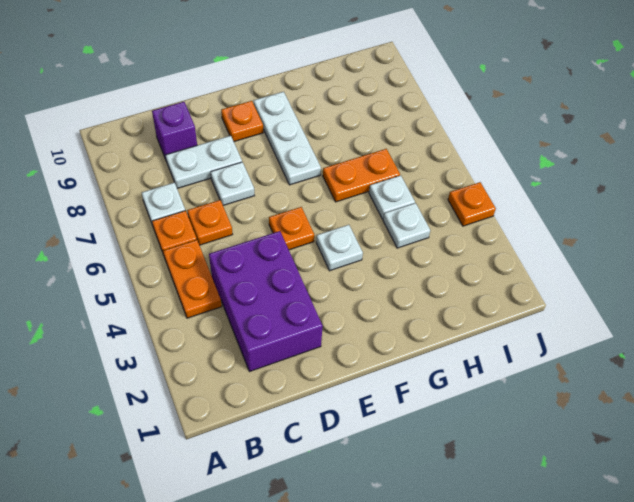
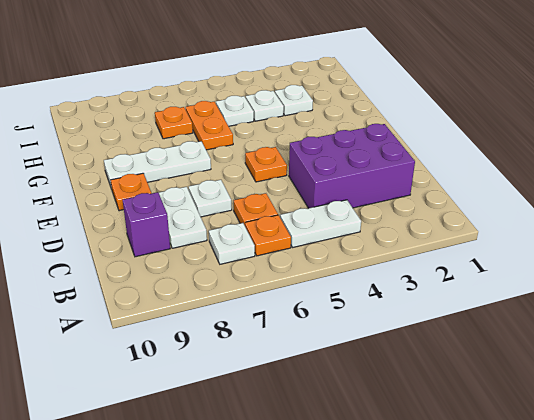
orange 1x2 plate [163,240,222,318] -> white 1x2 plate [280,200,361,248]
white 1x1 plate [316,225,363,271] -> white 1x1 plate moved to [275,85,313,116]
orange 1x1 plate [448,182,496,226] -> orange 1x1 plate moved to [155,107,193,139]

